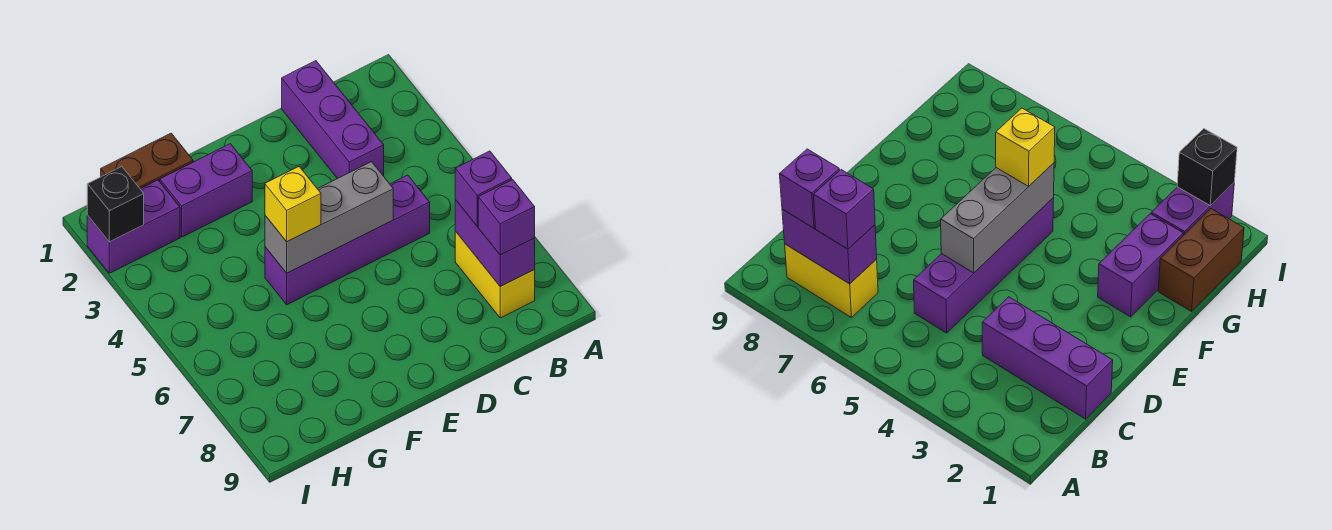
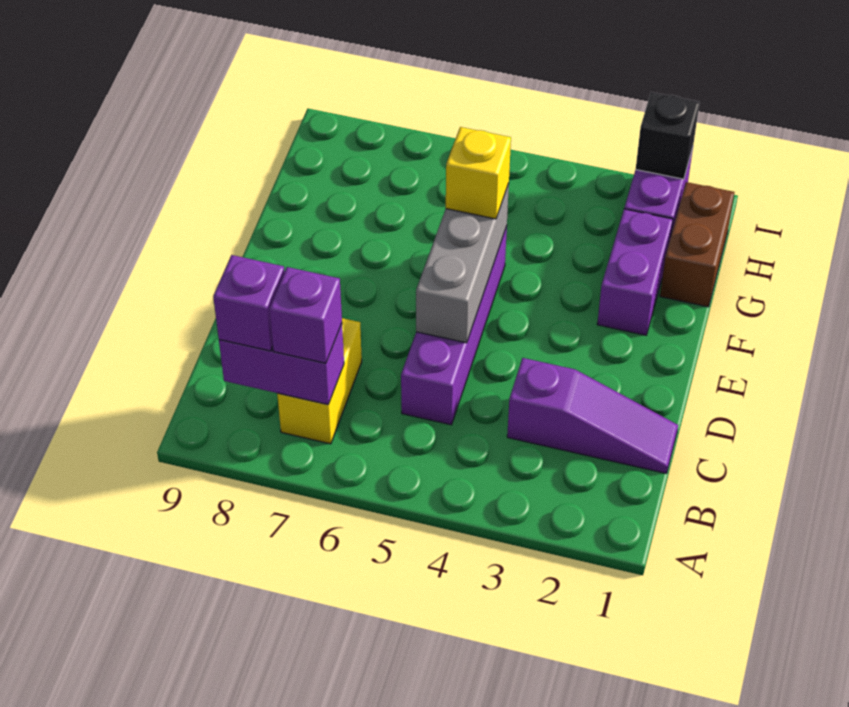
yellow 1x2 brick [455,231,535,318] -> yellow 1x2 brick turned to [277,318,362,444]
purple 1x3 brick [282,61,384,179] -> purple 1x3 slope [507,358,678,473]

